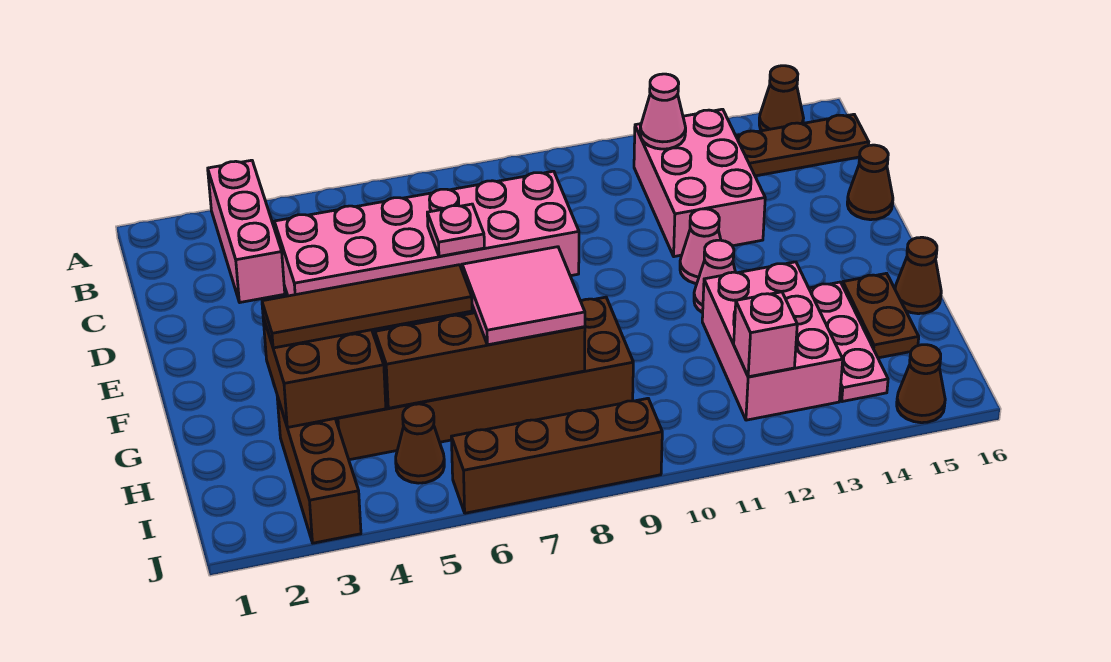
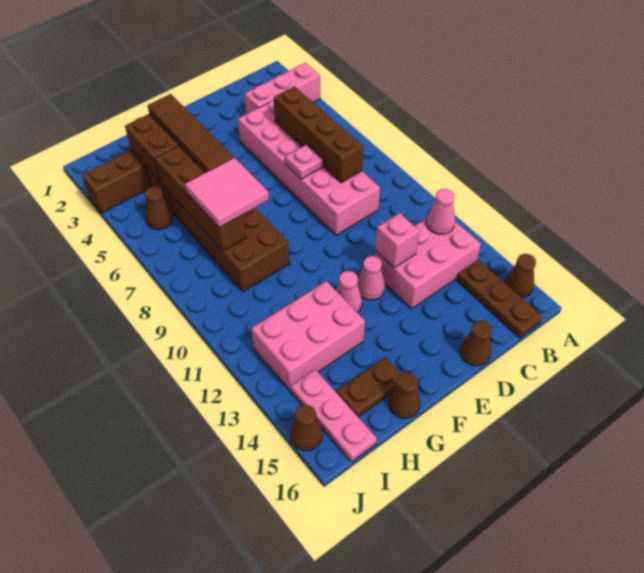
pink 1x3 plate [809,282,888,402] -> pink 1x3 plate turned to [291,370,377,462]
pink 1x1 brick [734,292,797,377] -> pink 1x1 brick moved to [375,213,419,268]
brown 1x4 brick [451,398,662,513] -> brown 1x4 brick moved to [274,86,363,183]

